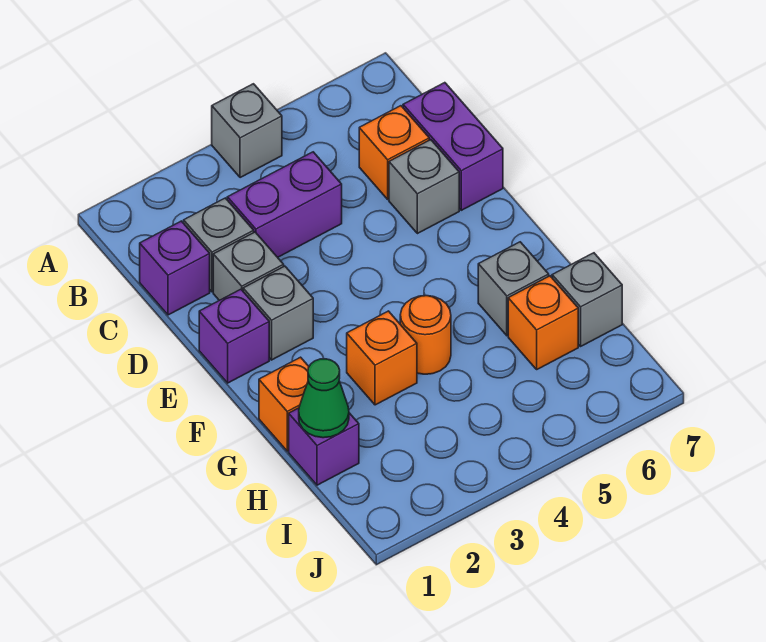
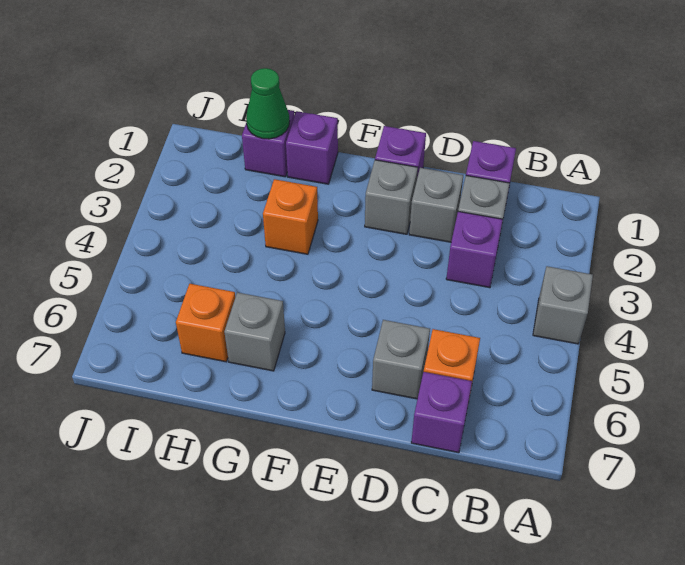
purple 1x2 brick [227,152,342,257] -> purple 1x1 brick [446,212,503,288]
purple 1x2 brick [403,83,503,210] -> purple 1x1 brick [411,372,472,453]
orange 1x1 brick [259,357,309,451] -> purple 1x1 brick [286,111,338,184]
orange 1x1 round brick [400,296,451,374] -> none
grey 1x1 brick [552,253,622,346] -> none

